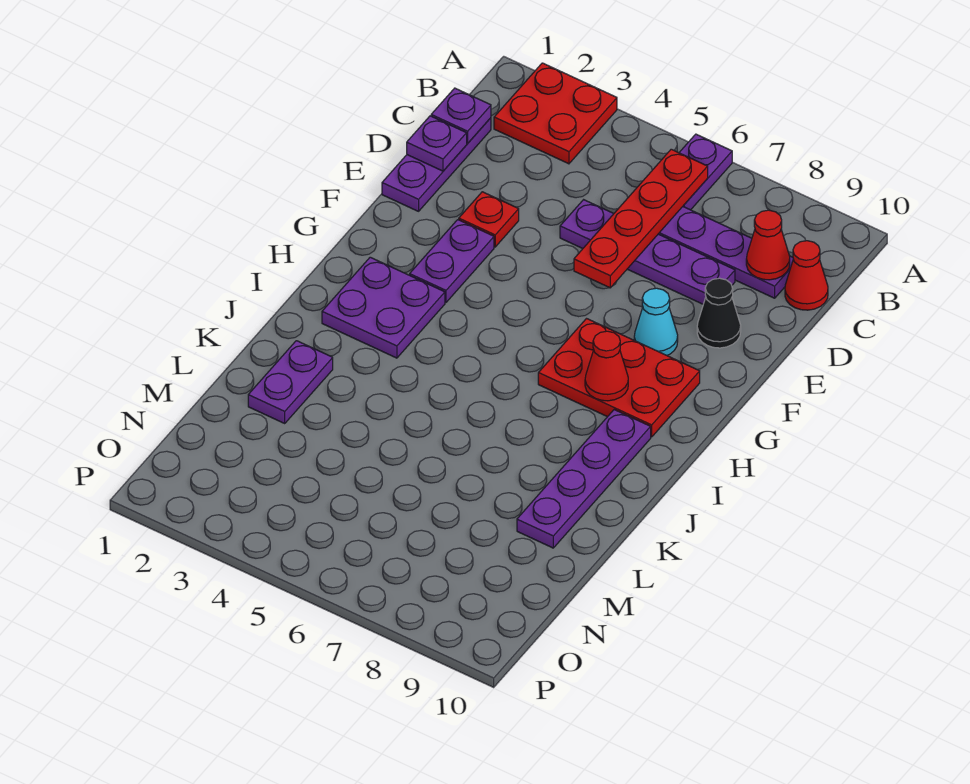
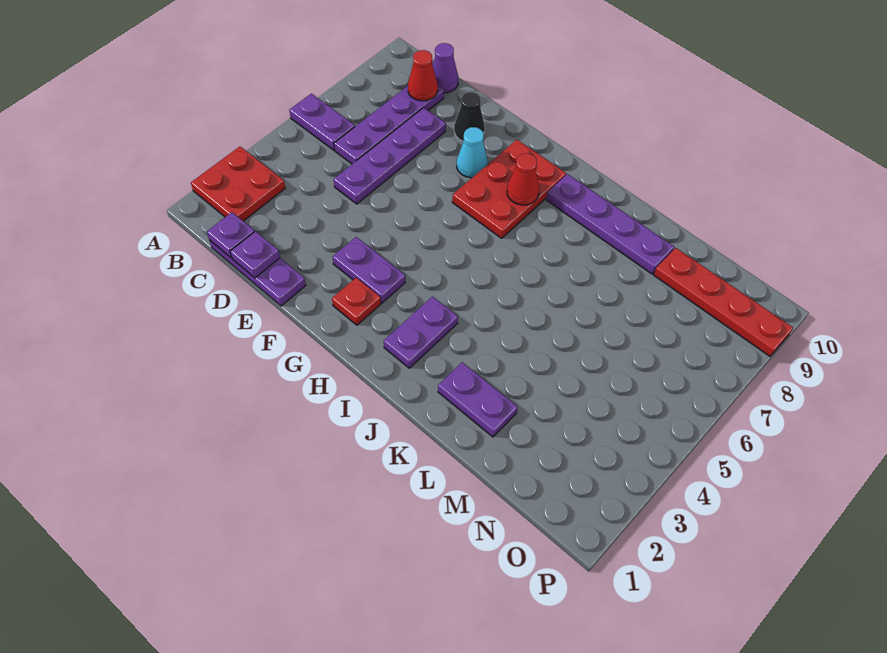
red 1x4 plate [574,149,708,288] -> red 1x4 plate moved to [654,248,793,356]
red 1x1 cone [785,241,828,310] -> purple 1x1 cone [433,43,458,93]
red 1x1 plate [459,192,519,247] -> red 1x1 plate moved to [332,278,381,325]
purple 2x2 plate [322,257,445,358] -> purple 1x2 plate [384,297,458,368]

